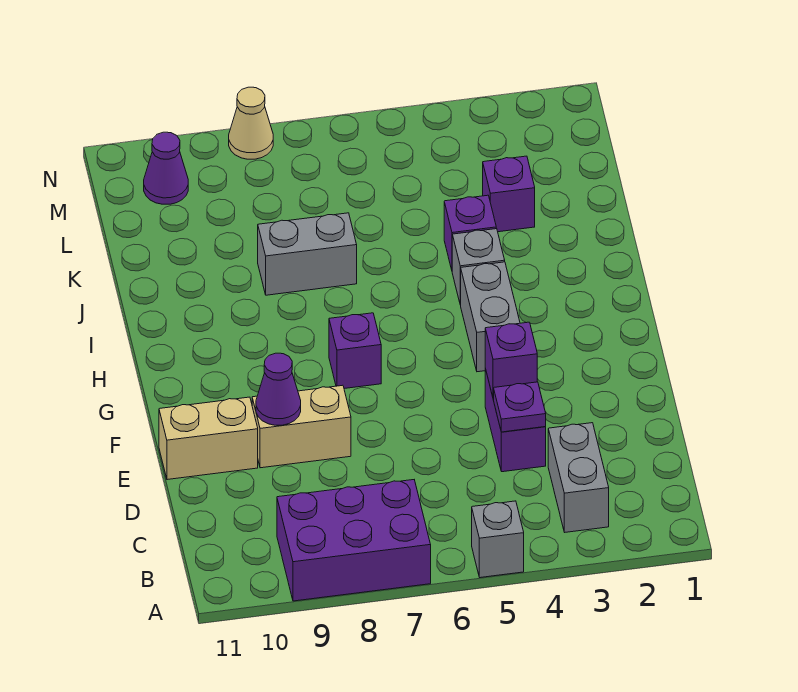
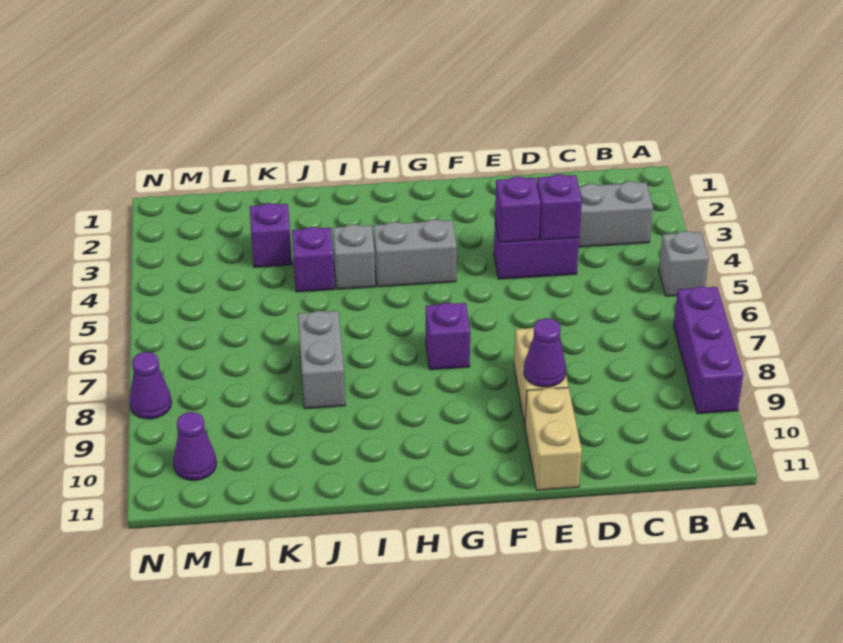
purple 2x3 brick [277,480,431,601] -> purple 1x3 brick [674,287,743,414]
purple 1x1 plate [494,382,546,432] -> purple 1x1 brick [537,174,582,240]
tan 1x1 cone [229,87,273,159] -> purple 1x1 cone [129,352,172,419]

